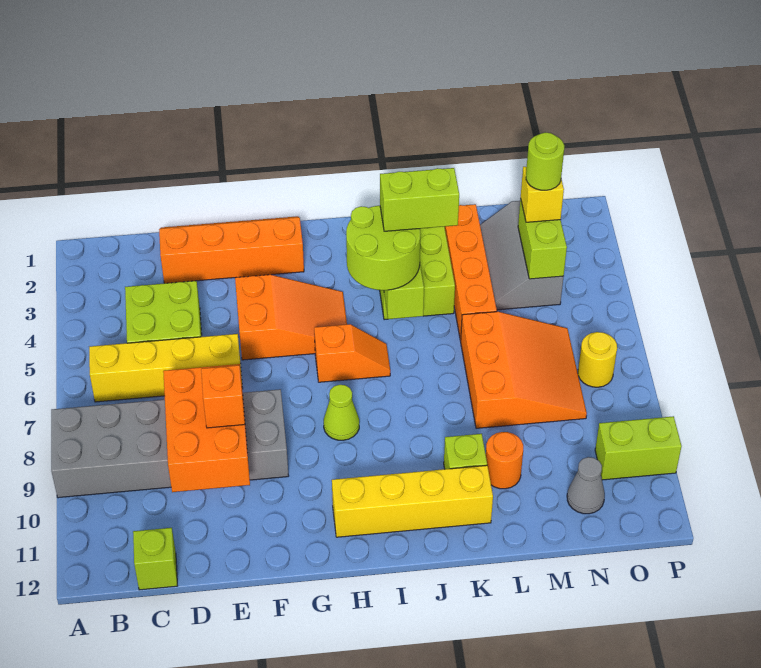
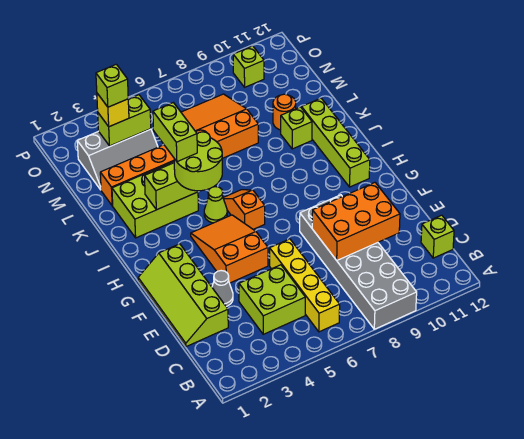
orange 2x4 slope [159,216,304,283] -> lime 2x4 slope [138,244,228,347]
orange 1x1 brick [201,365,245,428] -> none
lime 1x1 cone [324,385,359,440] -> lime 1x1 cone moved to [204,187,227,223]
yellow 1x4 brick [332,465,493,537] -> lime 1x4 brick [302,98,370,187]
lime 1x1 round brick [526,133,564,190] -> lime 1x1 brick [96,64,128,107]
grey 1x1 cone [567,457,605,514] -> grey 1x1 cone moved to [212,271,233,306]
yellow 1x1 round brick [578,332,617,387] -> none
lime 1x2 brick [595,416,682,480] -> lime 1x1 brick [233,46,264,87]

